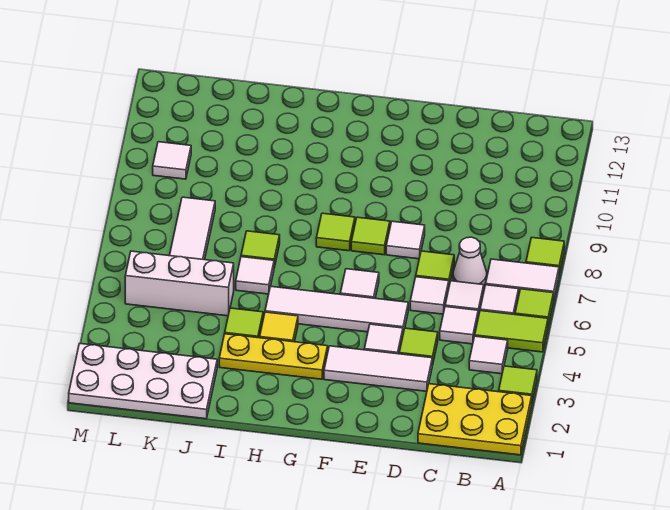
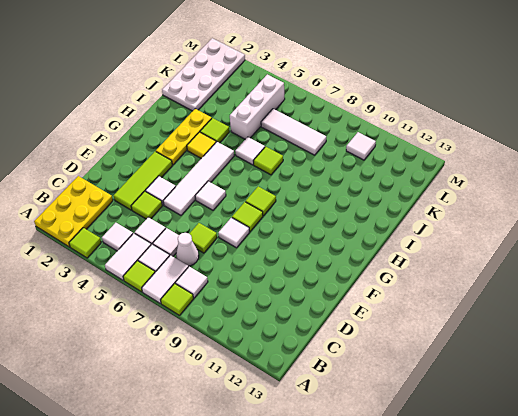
lime 1x2 tile [475,311,548,352] -> white 1x2 tile [105,233,151,280]
white 1x3 tile [324,346,432,391] -> lime 1x3 tile [114,151,172,210]
white 1x1 tile [410,277,449,314] -> white 1x1 tile moved to [175,267,208,298]

